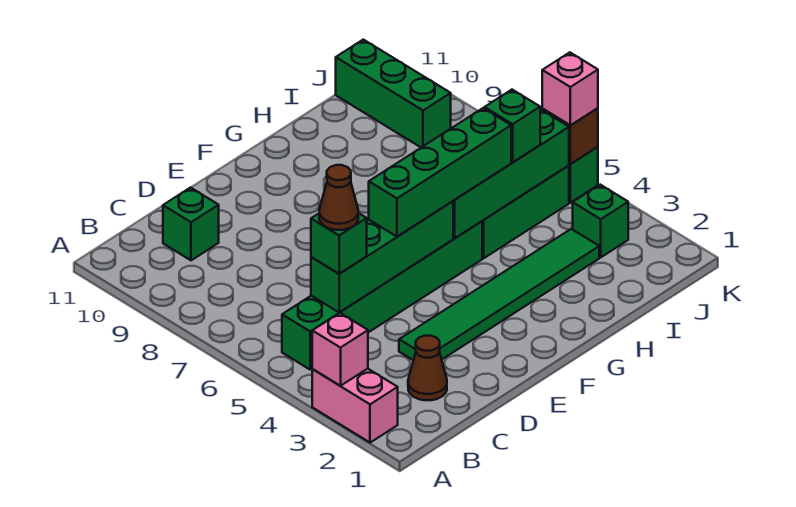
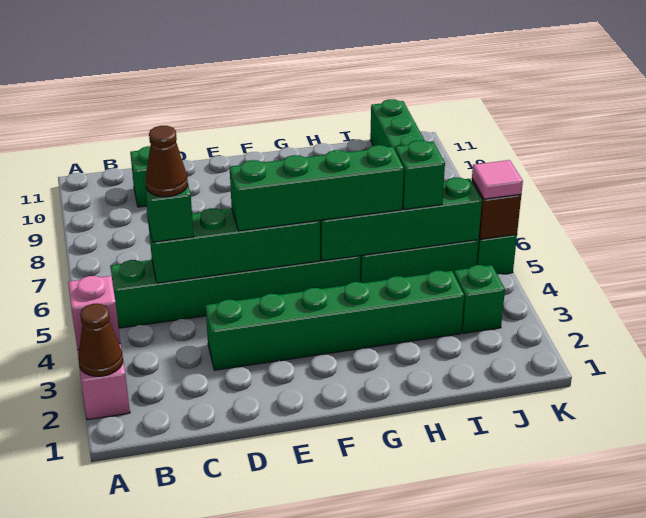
brown 1x1 cone [408,336,447,400] -> brown 1x1 cone moved to [78,304,123,376]
green 1x6 tile [399,229,599,360] -> green 1x6 brick [205,271,464,370]
pink 1x1 brick [542,52,598,125] -> pink 1x1 tile [472,160,523,199]

